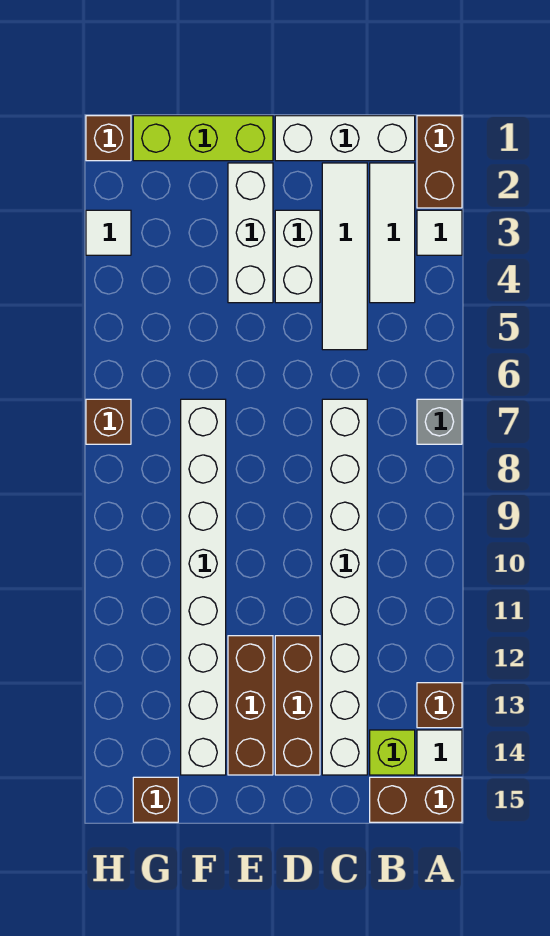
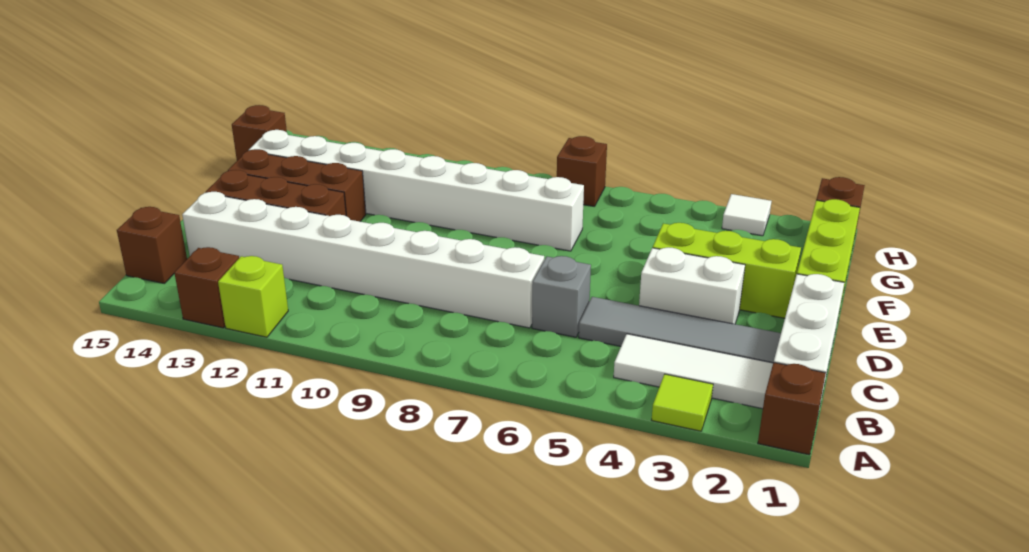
brown 1x2 brick [417,116,462,208] -> brown 1x1 brick [758,362,826,455]
white 1x1 tile [417,210,462,255] -> lime 1x1 tile [652,374,713,431]
grey 1x1 brick [417,399,462,444] -> grey 1x1 brick moved to [532,256,591,337]
white 1x1 tile [417,730,462,775] -> none
brown 1x2 brick [370,777,462,822] -> brown 1x1 brick [117,207,187,283]
lime 1x1 brick [370,730,415,775] -> lime 1x1 brick moved to [218,256,288,337]
white 1x4 tile [322,163,367,350] -> grey 1x4 tile [579,297,781,363]
white 1x3 brick [228,163,273,303] -> lime 1x3 brick [653,223,801,318]

